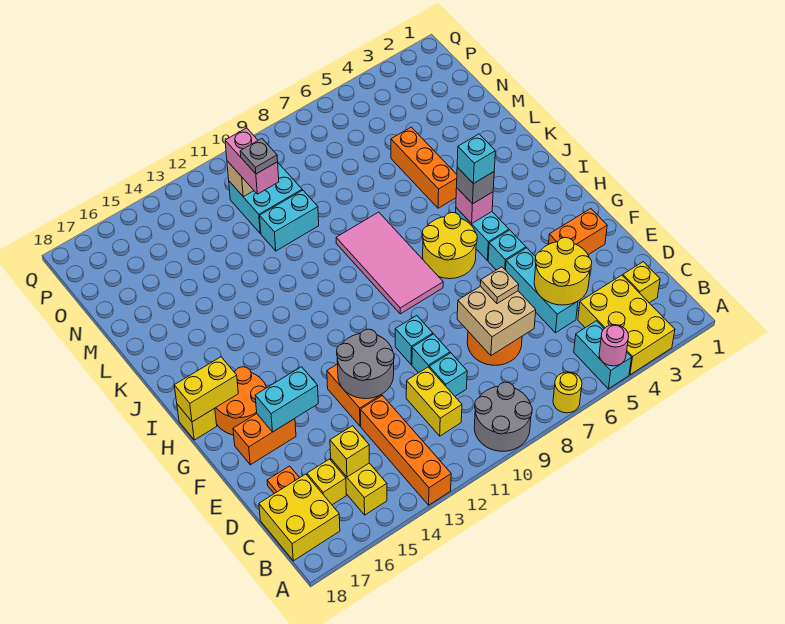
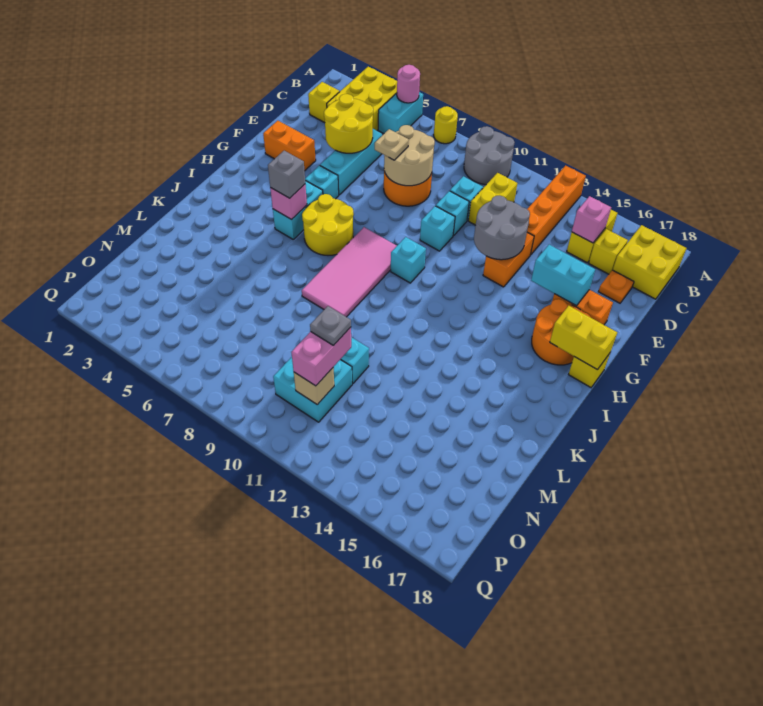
yellow 1x1 brick [330,426,369,477] -> pink 1x1 brick [572,196,611,243]
tan 2x2 brick [457,286,536,355] -> tan 2x2 round brick [384,125,435,186]
cyan 1x1 brick [457,134,495,184] -> cyan 1x1 brick moved to [391,237,426,283]
orange 1x3 brick [391,127,457,208] -> none

